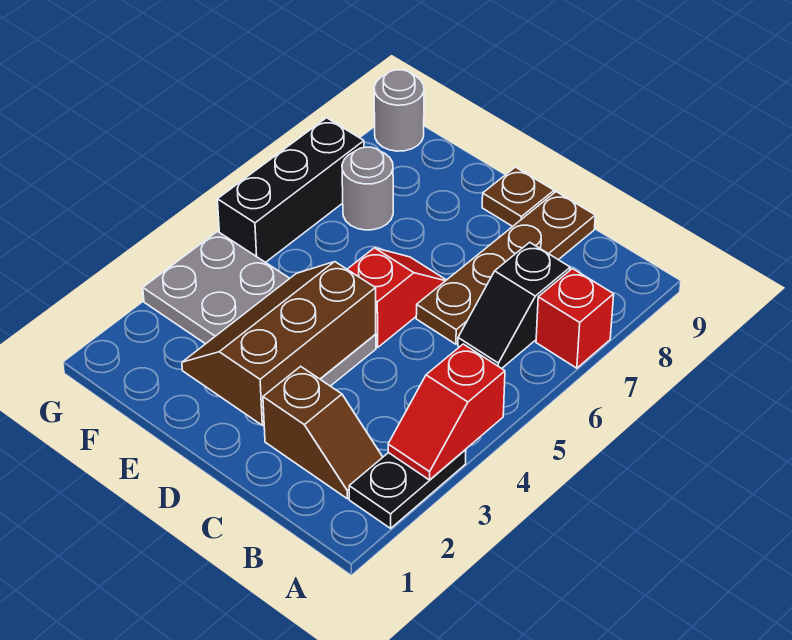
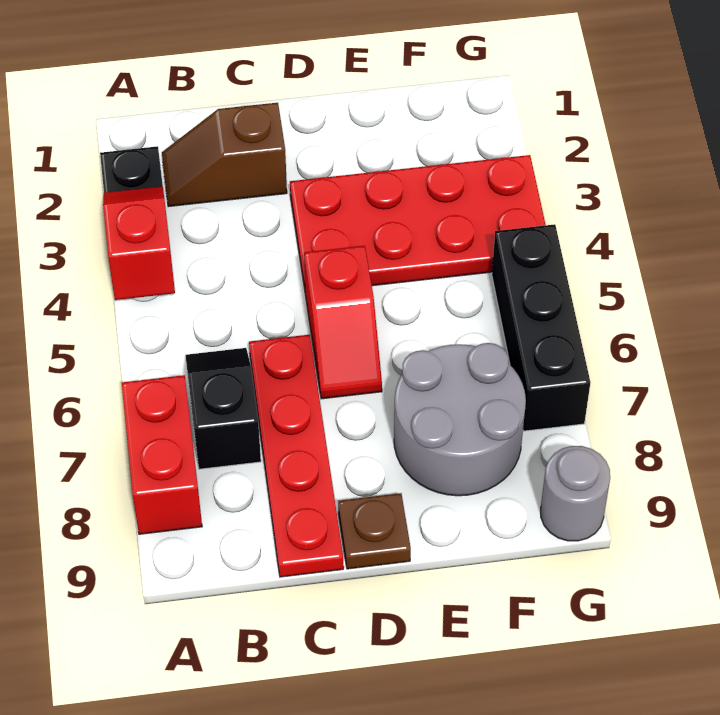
red 1x1 brick [536,269,614,368] -> red 1x2 brick [122,375,202,534]
brown 1x4 plate [416,192,595,344] -> red 1x4 plate [249,335,344,577]
brown 2x3 slope [182,262,376,425] -> none
grey 2x4 plate [143,231,376,386] -> red 2x4 plate [290,155,546,289]
grey 1x1 round brick [342,147,393,230] -> grey 2x2 round brick [394,343,526,496]

